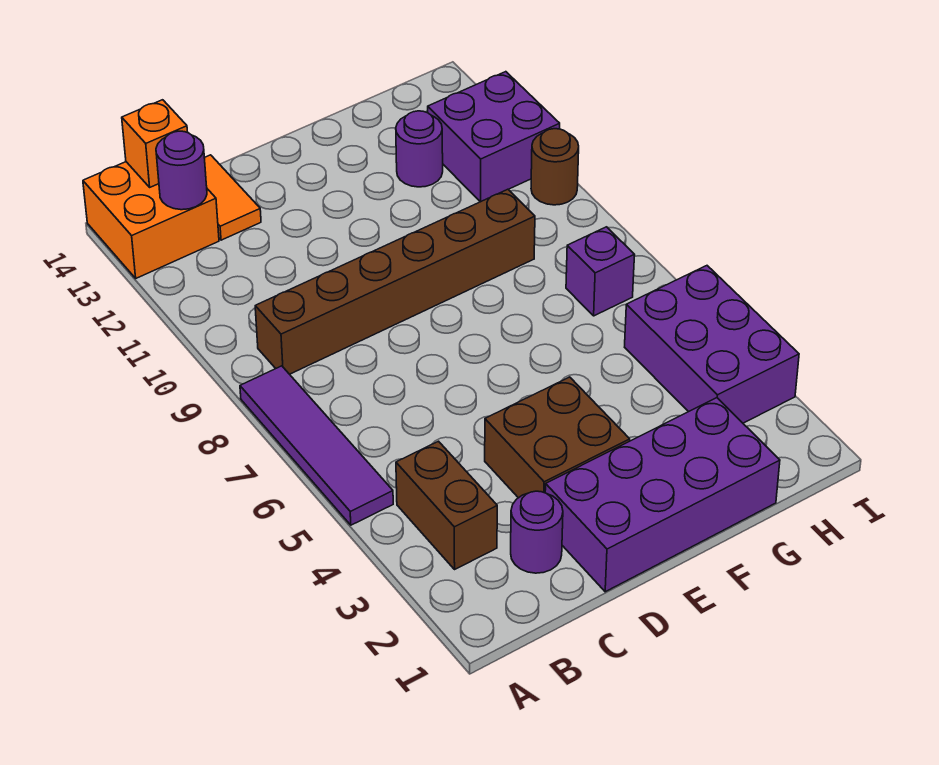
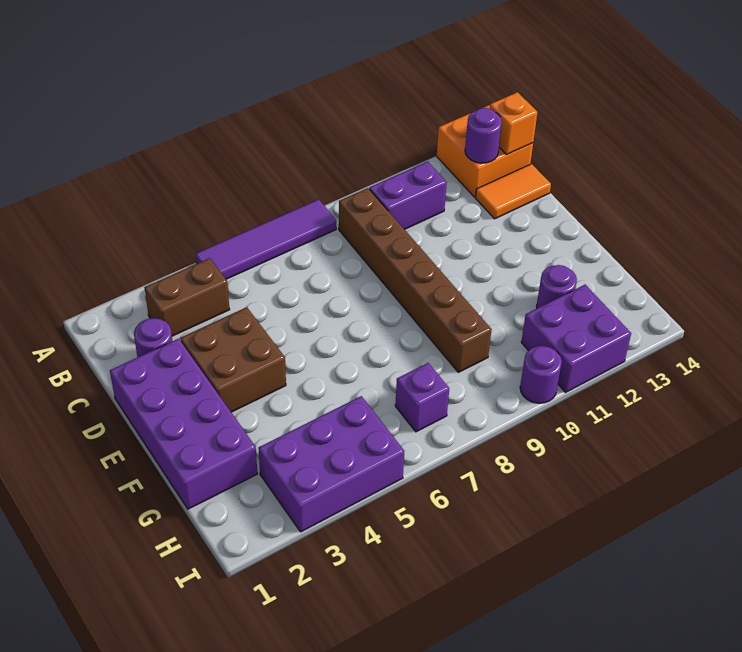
none -> purple 1x2 brick [369,161,447,230]
brown 1x1 round brick [531,129,579,205] -> purple 1x1 round brick [520,346,562,403]

